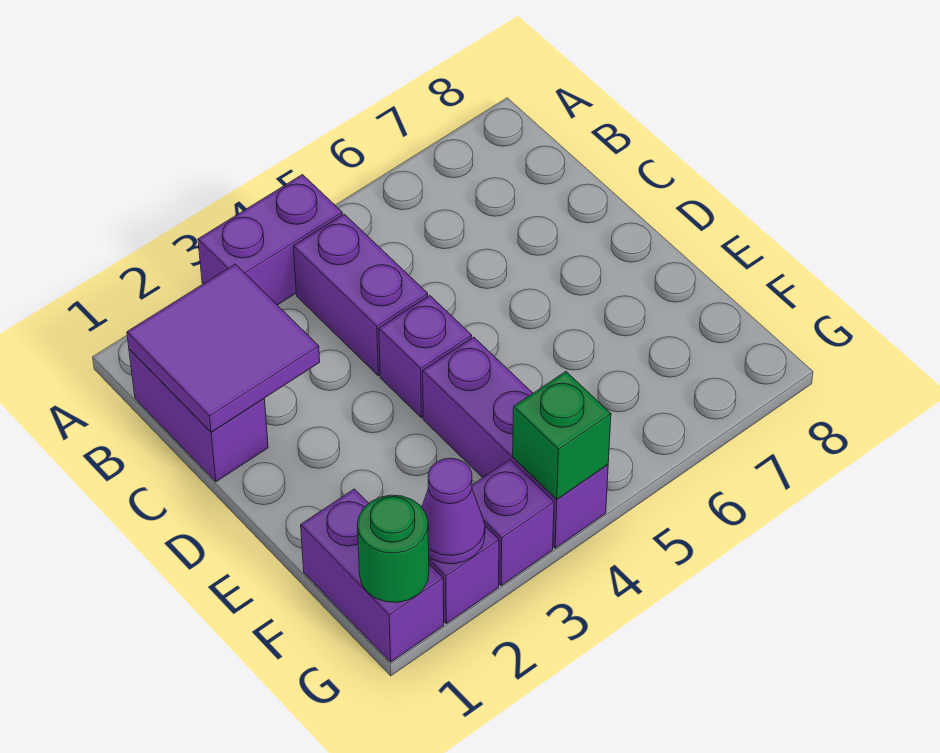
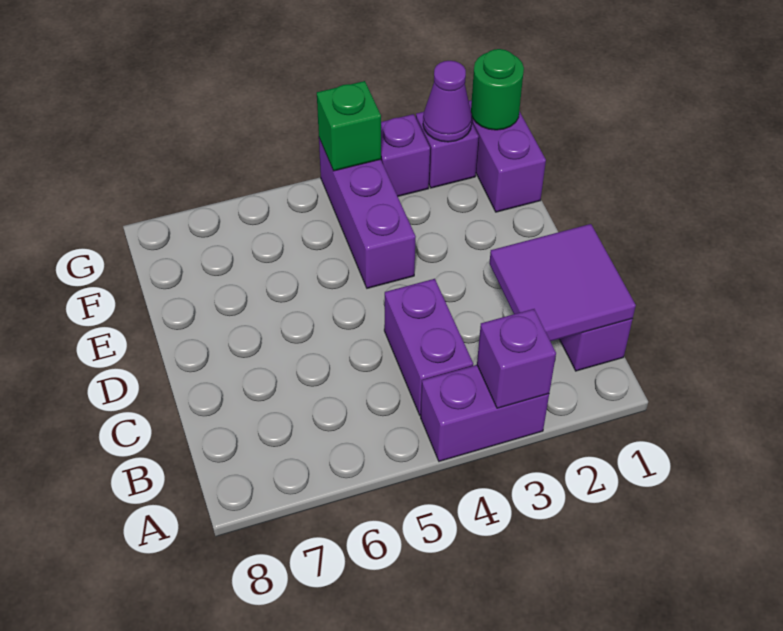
purple 1x1 brick [379,295,472,418] -> purple 1x1 brick moved to [477,309,556,408]

